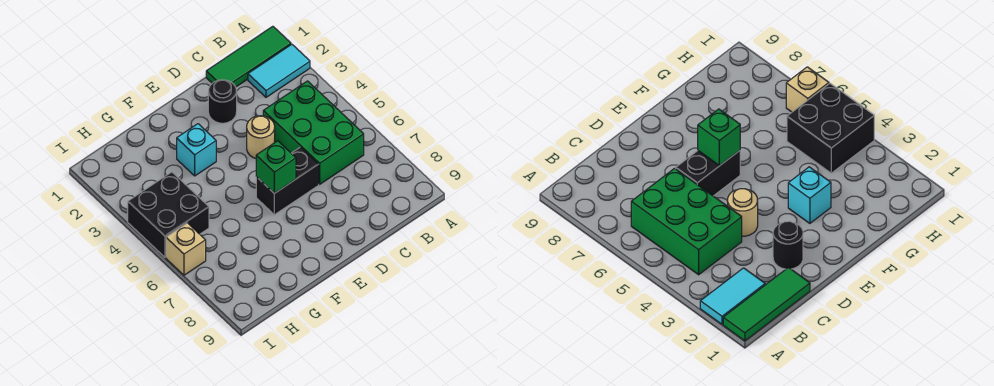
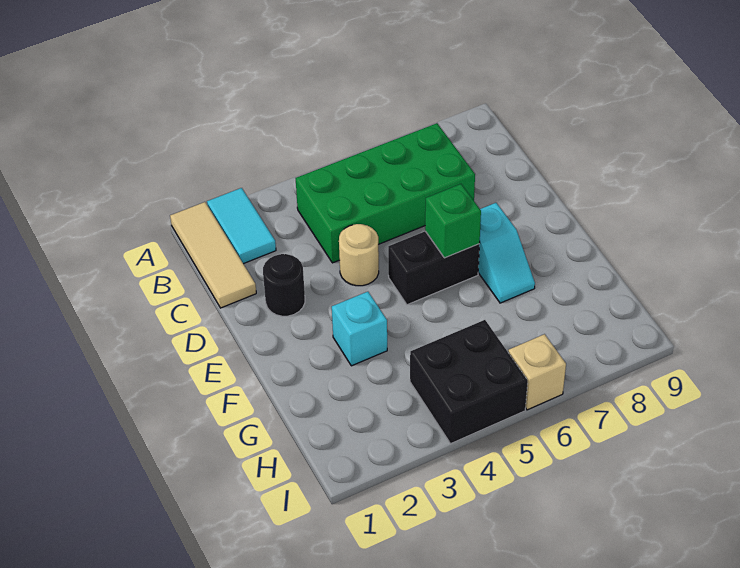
green 1x3 tile [206,26,291,87] -> tan 1x3 tile [170,202,256,308]
green 2x3 brick [263,81,364,184] -> green 2x4 brick [296,123,475,263]
black 1x2 brick [256,147,319,215] -> black 1x2 brick turned to [388,231,479,305]
none -> cyan 1x2 slope [478,203,535,303]

